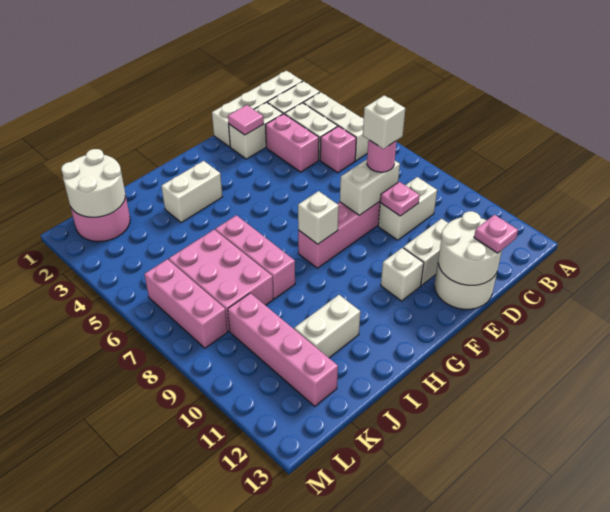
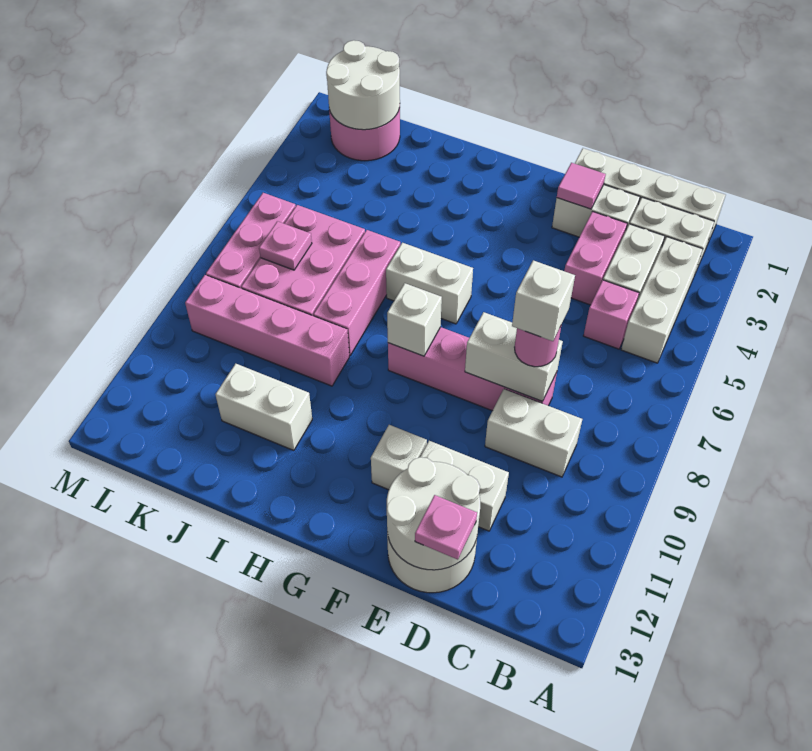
pink 1x1 plate [380,182,420,216] -> pink 1x1 plate moved to [259,221,312,270]
white 1x2 brick [161,161,222,223] -> white 1x2 brick moved to [386,242,473,324]
pink 1x4 brick [228,293,338,406] -> pink 1x4 brick turned to [185,275,349,386]

